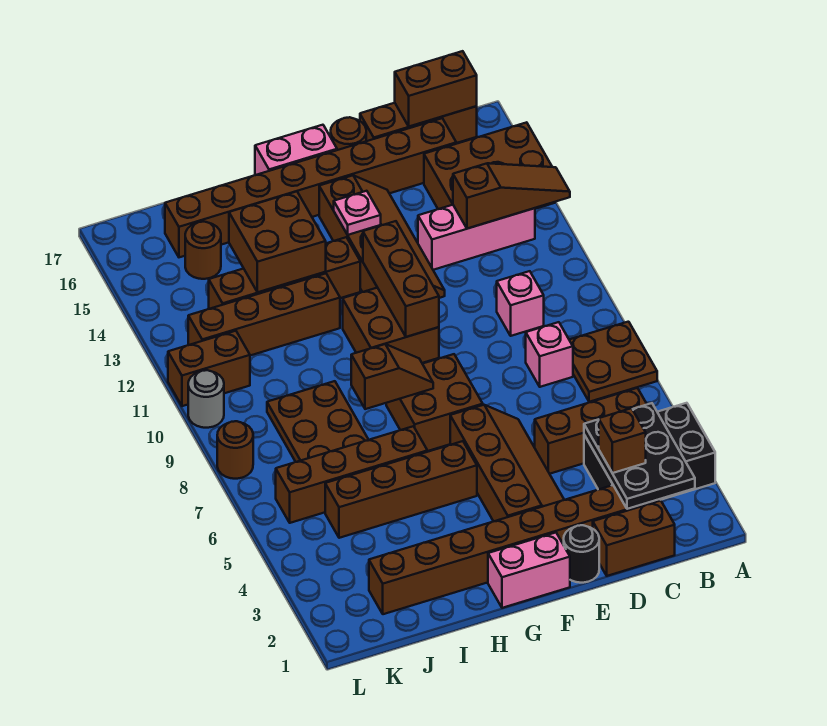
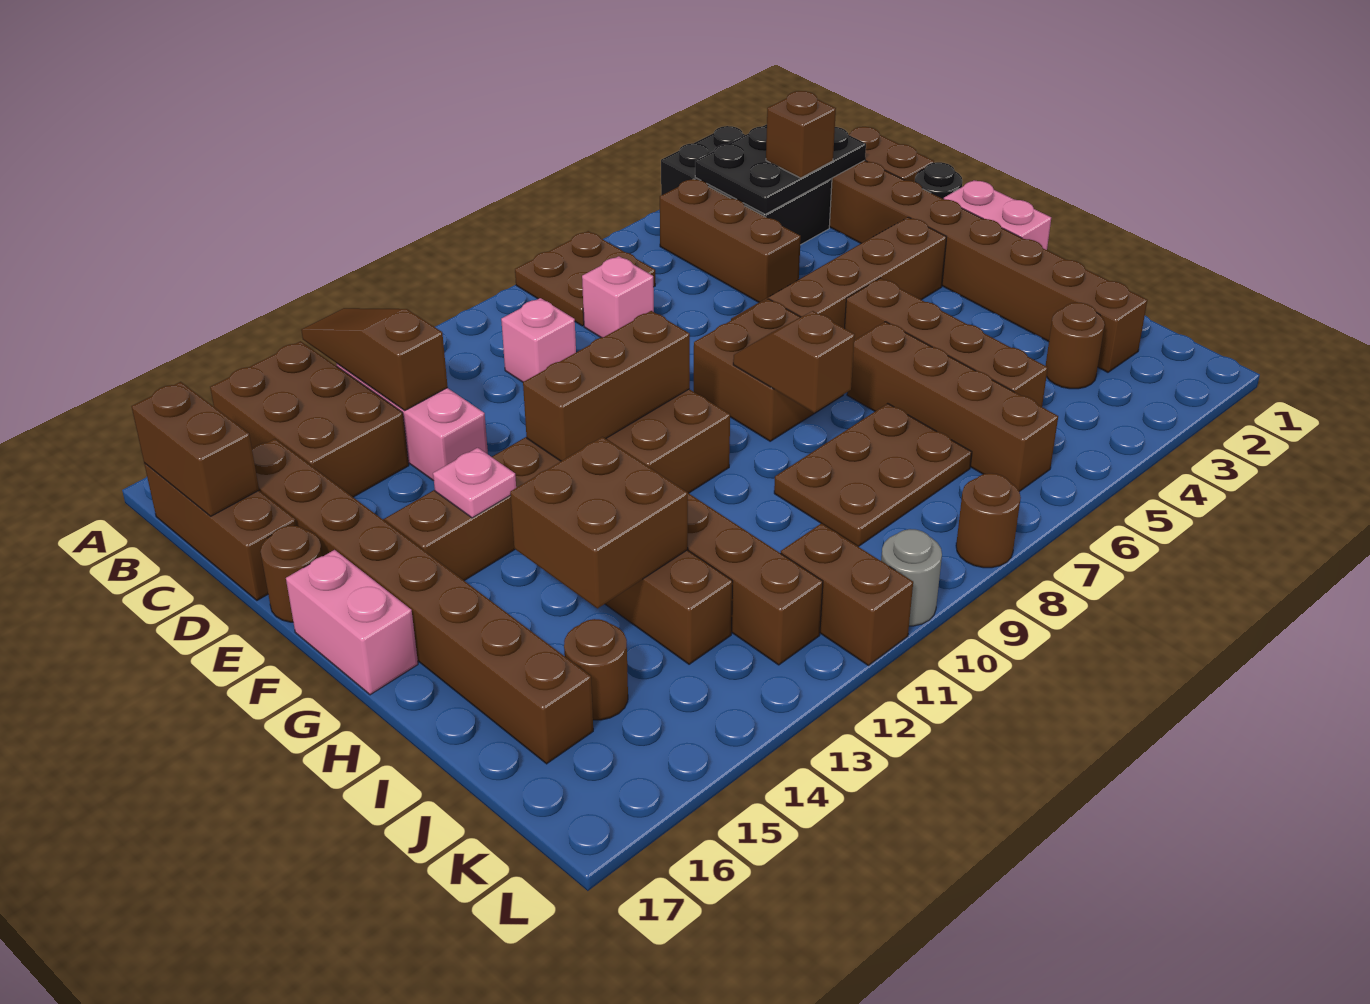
none -> brown 1x1 round brick [1046,302,1105,389]

